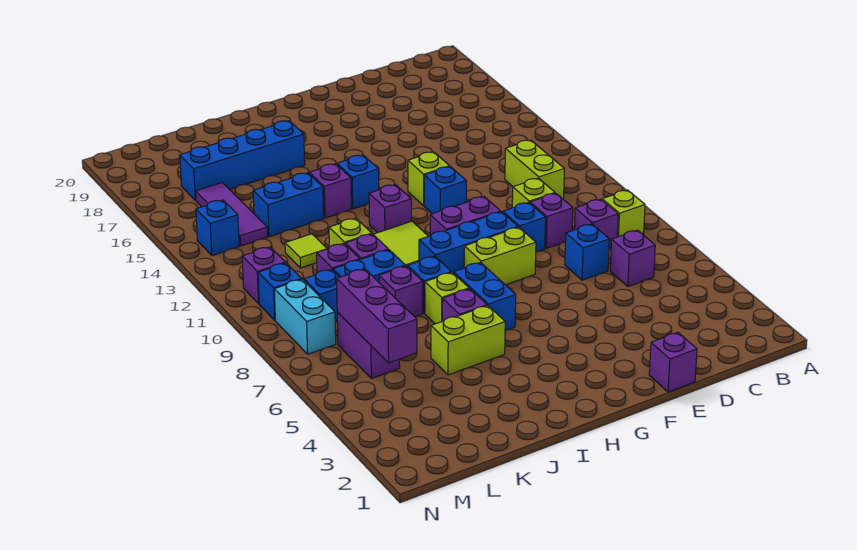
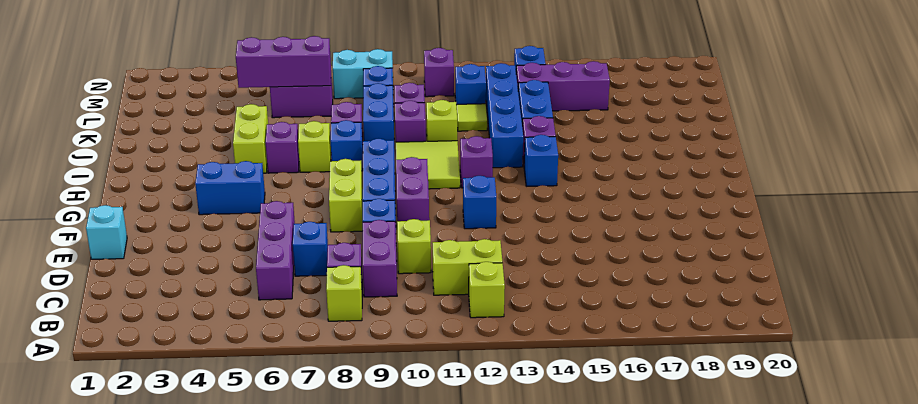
purple 1x1 brick [610,230,655,286] -> purple 1x3 brick [256,201,295,300]
purple 1x1 brick [530,193,573,249] -> purple 1x2 brick [363,220,397,297]
purple 1x1 brick [649,333,697,392] -> cyan 1x1 brick [86,205,127,259]
lime 1x1 brick [408,152,450,206] -> lime 1x1 brick moved to [469,262,505,318]
blue 1x2 brick [454,263,516,330] -> blue 1x2 brick moved to [195,161,265,215]
blue 1x4 brick [180,121,305,200] -> blue 1x4 brick moved to [486,63,523,168]
purple 1x3 tile [196,183,268,246] -> purple 1x3 brick [516,61,610,111]
blue 1x1 brick [258,263,301,320] -> blue 1x1 brick moved to [455,64,486,105]

